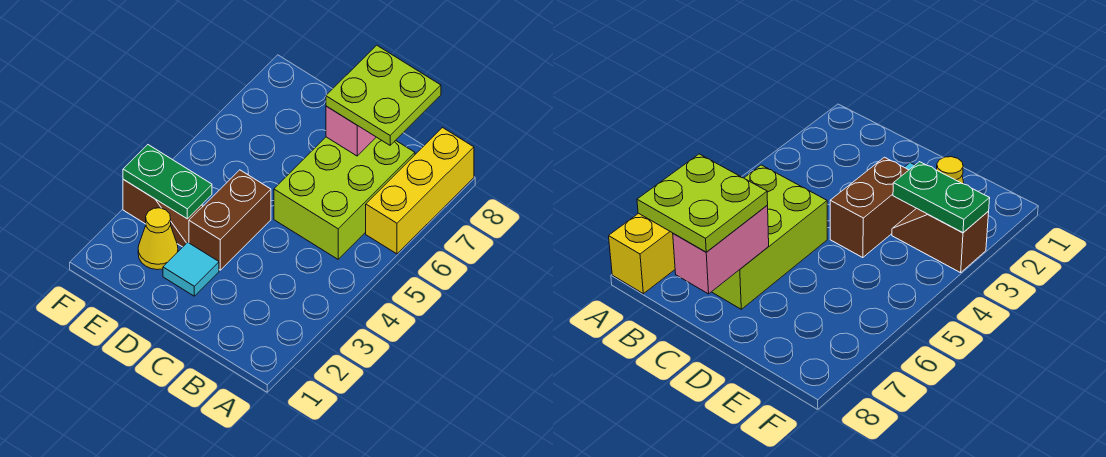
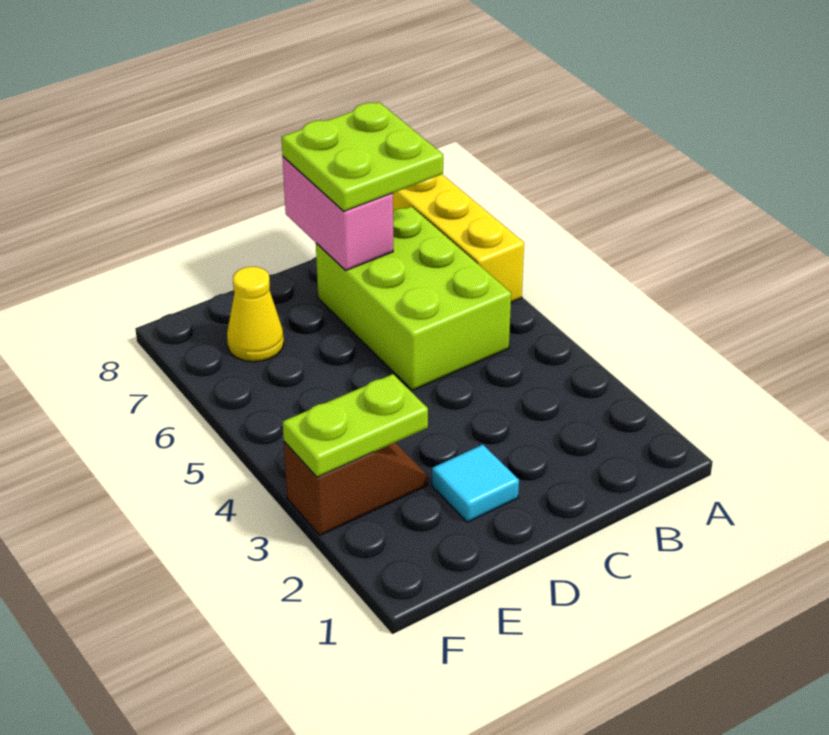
brown 1x2 brick [189,170,271,270] -> none
yellow 1x1 cone [138,208,178,270] -> yellow 1x1 cone moved to [227,267,284,362]
green 1x2 plate [123,145,212,219] -> lime 1x2 plate [283,374,428,477]

